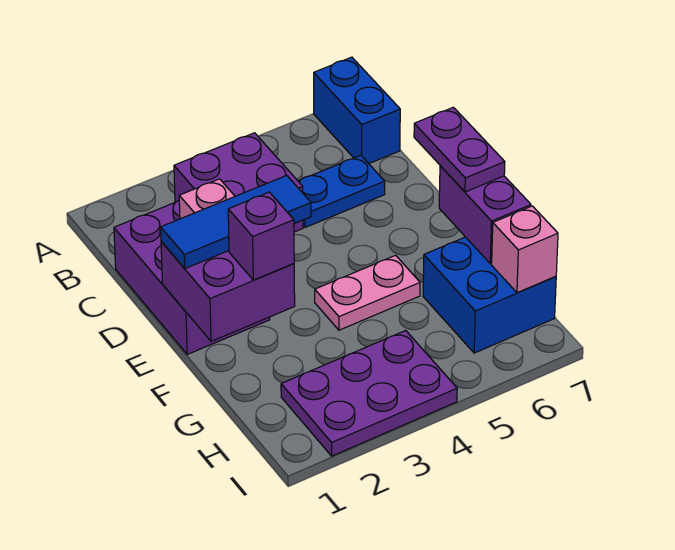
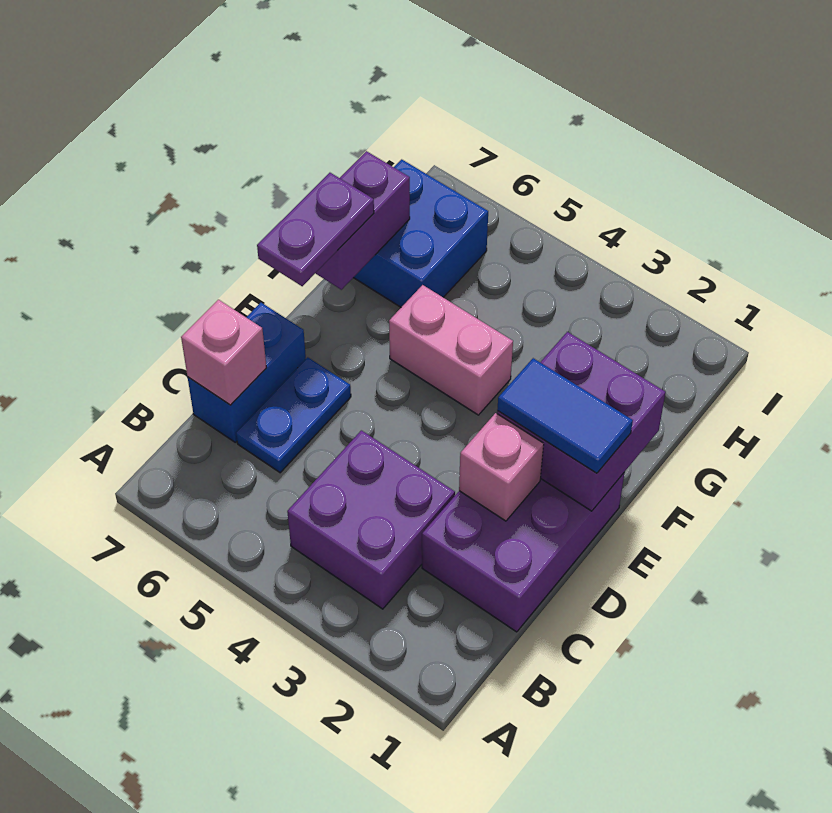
blue 1x2 brick [314,57,400,163] -> blue 1x2 brick moved to [188,303,306,442]
blue 1x2 plate [298,155,385,227] -> blue 1x2 plate turned to [236,357,351,473]
blue 1x3 tile [161,175,311,269] -> blue 1x2 tile [497,358,633,473]
purple 1x1 brick [228,192,294,280] -> none
pink 1x2 plate [315,255,420,330] -> pink 1x2 brick [389,285,513,415]
purple 2x3 plate [281,331,457,456] -> none
pink 1x1 brick [492,206,558,293] -> pink 1x1 brick moved to [181,300,266,405]

